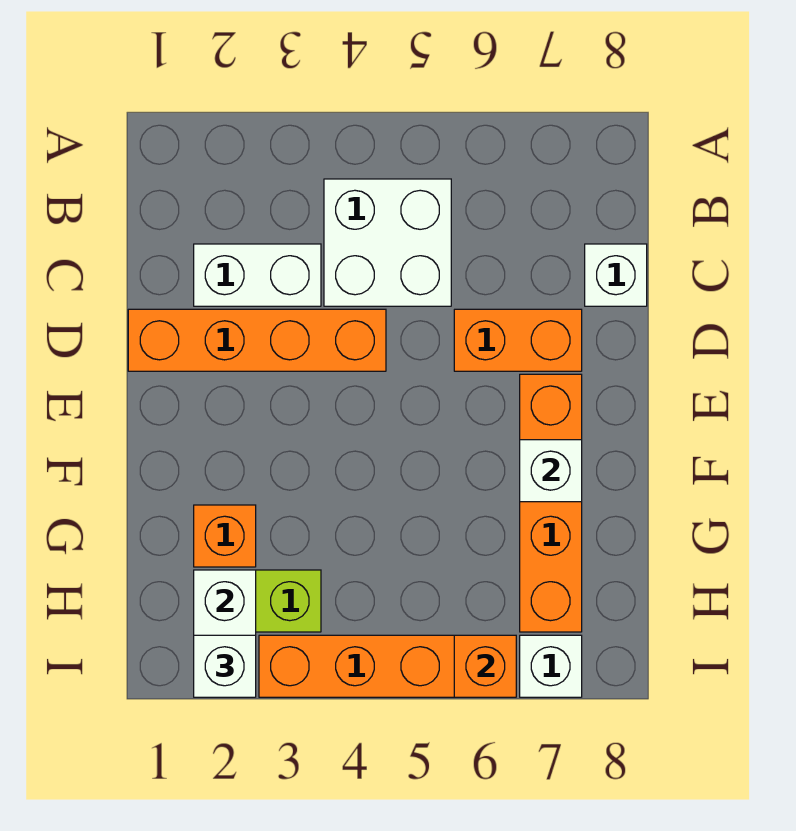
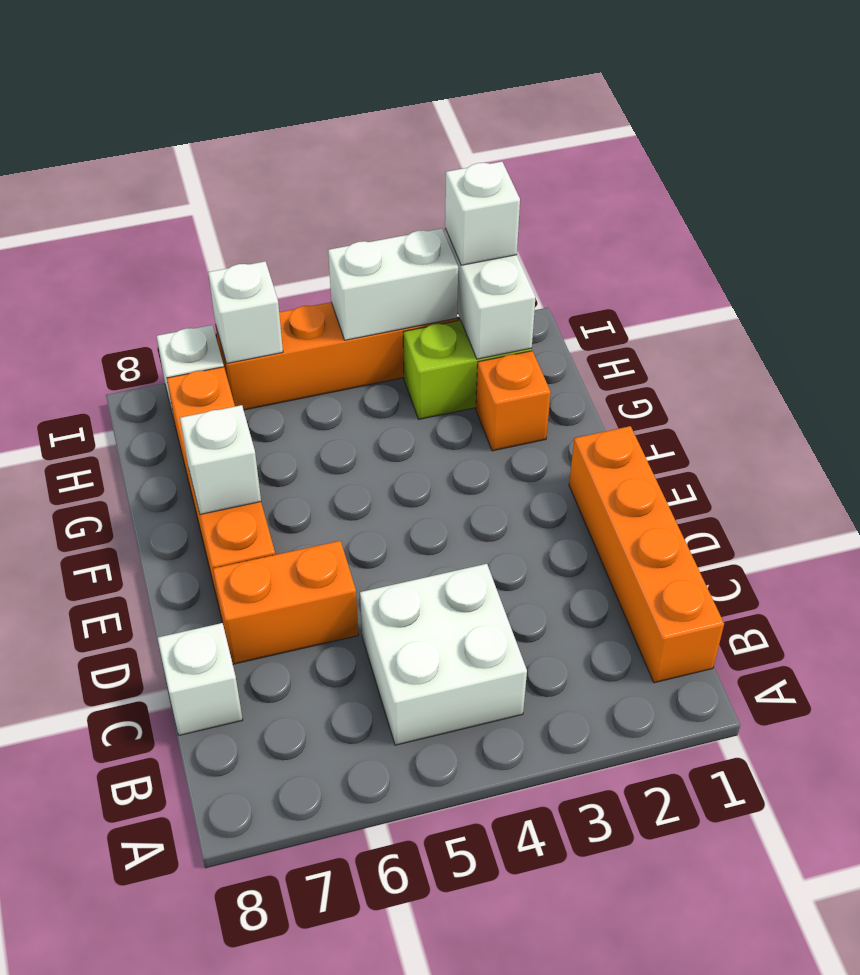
white 1x2 brick [194,244,321,306] -> white 1x2 brick moved to [328,229,458,340]
orange 1x4 brick [128,309,386,371] -> orange 1x4 brick turned to [569,426,724,683]
orange 1x1 brick [454,635,516,697] -> white 1x1 brick [208,261,283,364]

